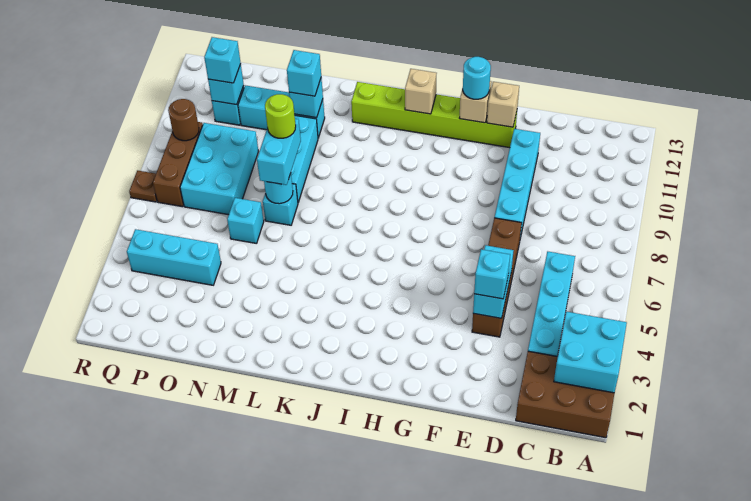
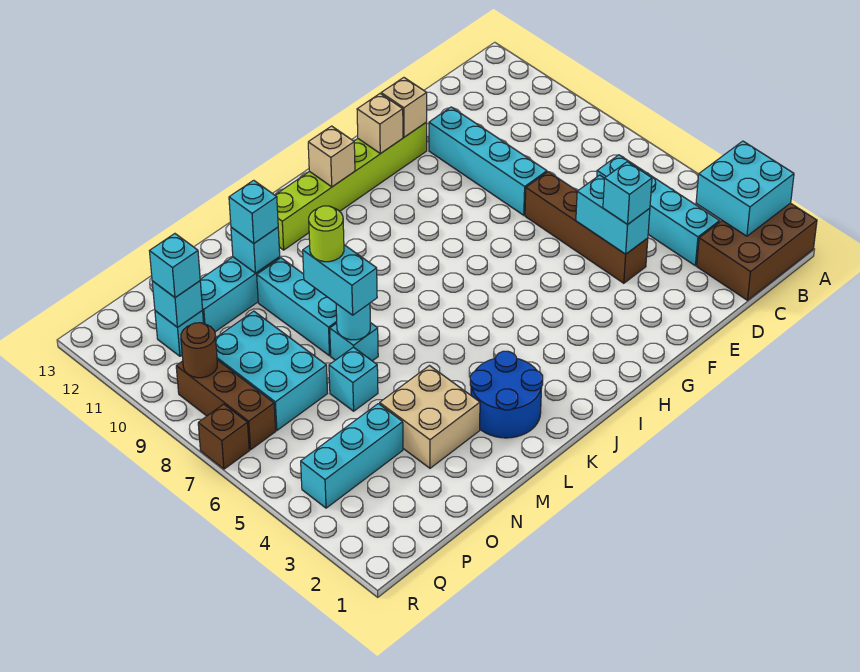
cyan 1x1 round brick [463,57,491,99] -> none
none -> blue 2x2 round brick [470,351,543,438]
none -> tan 2x2 brick [380,366,480,468]
brown 1x1 plate [129,171,157,202] -> brown 1x1 brick [198,404,249,469]

